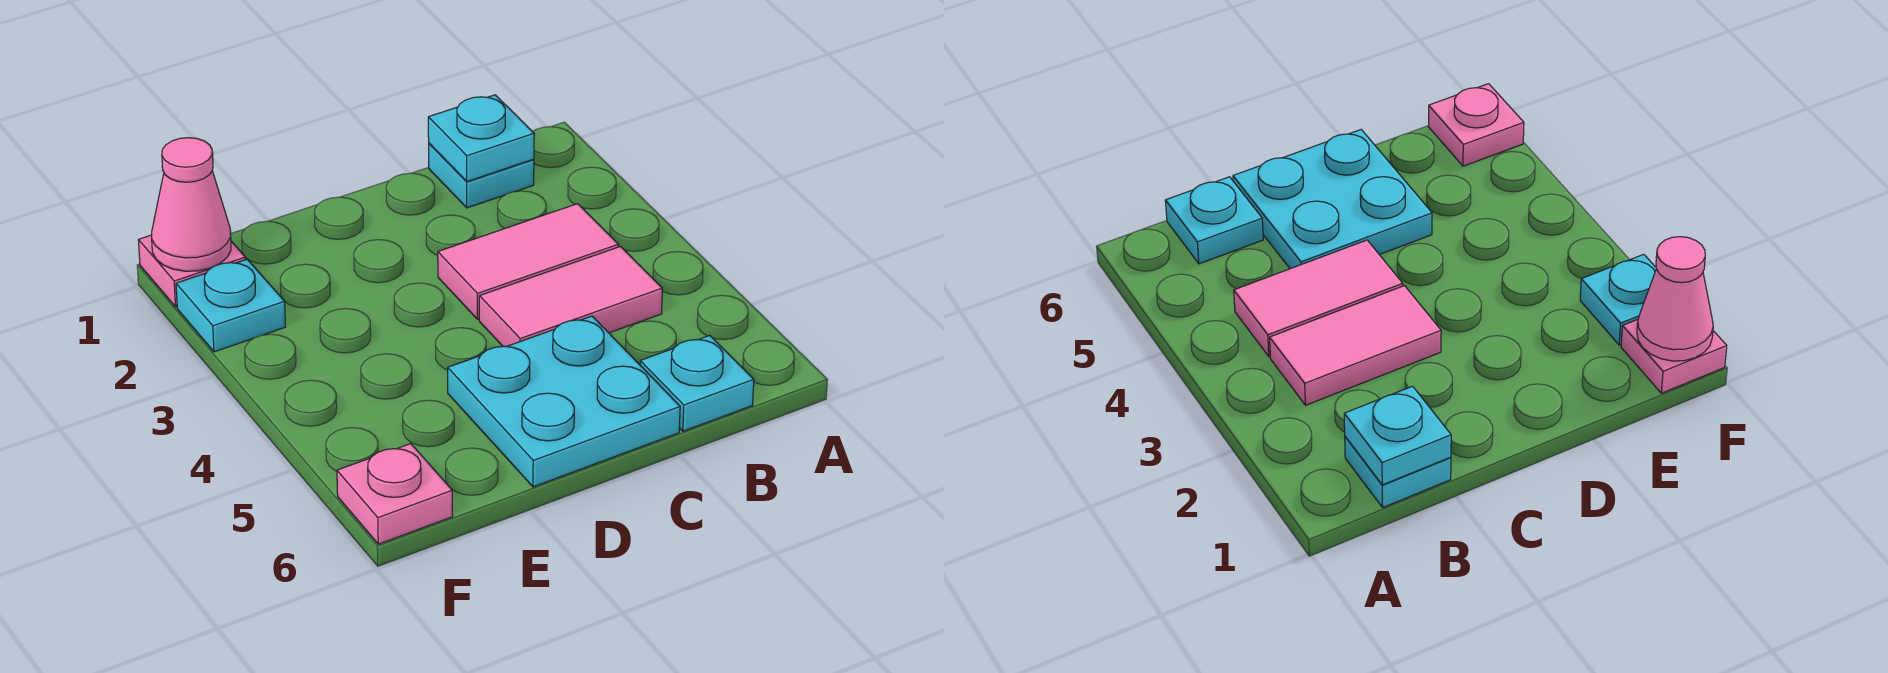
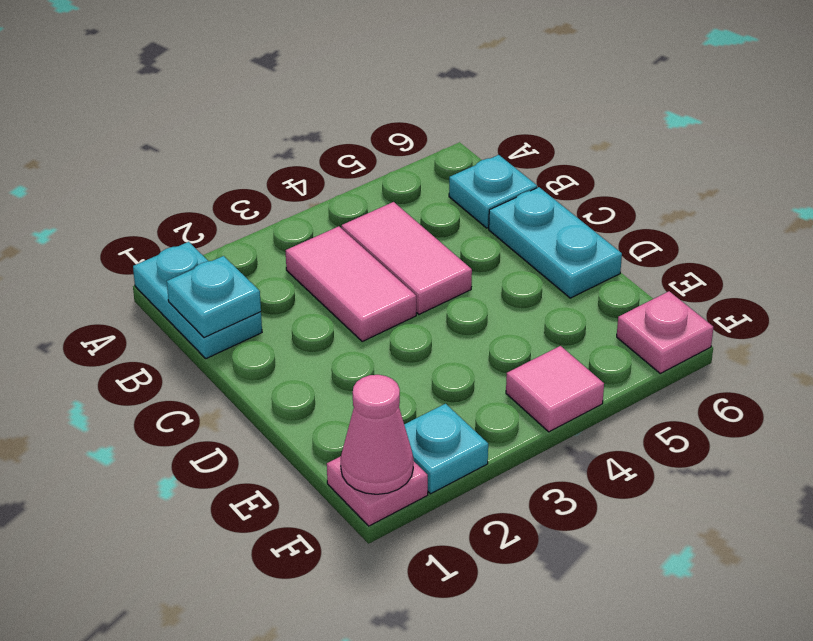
cyan 1x1 plate [429,143,534,208] -> cyan 1x2 plate [133,242,262,358]
cyan 2x2 plate [448,316,680,487] -> cyan 1x2 plate [489,187,622,298]
none -> pink 1x1 tile [506,346,604,432]

